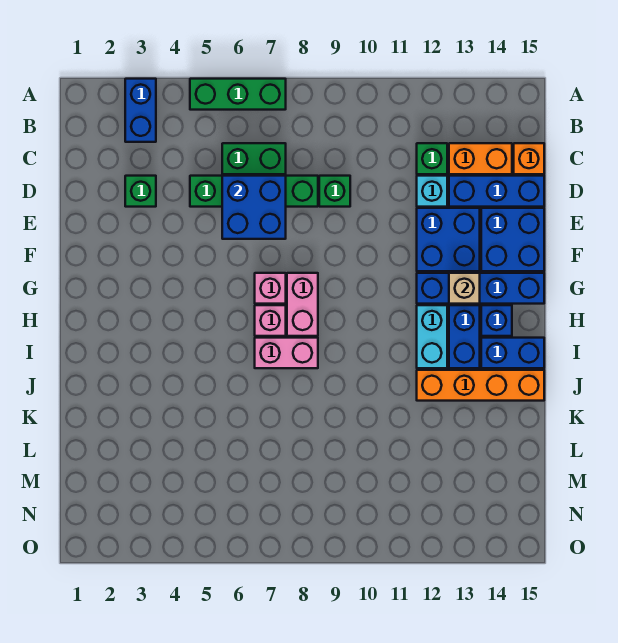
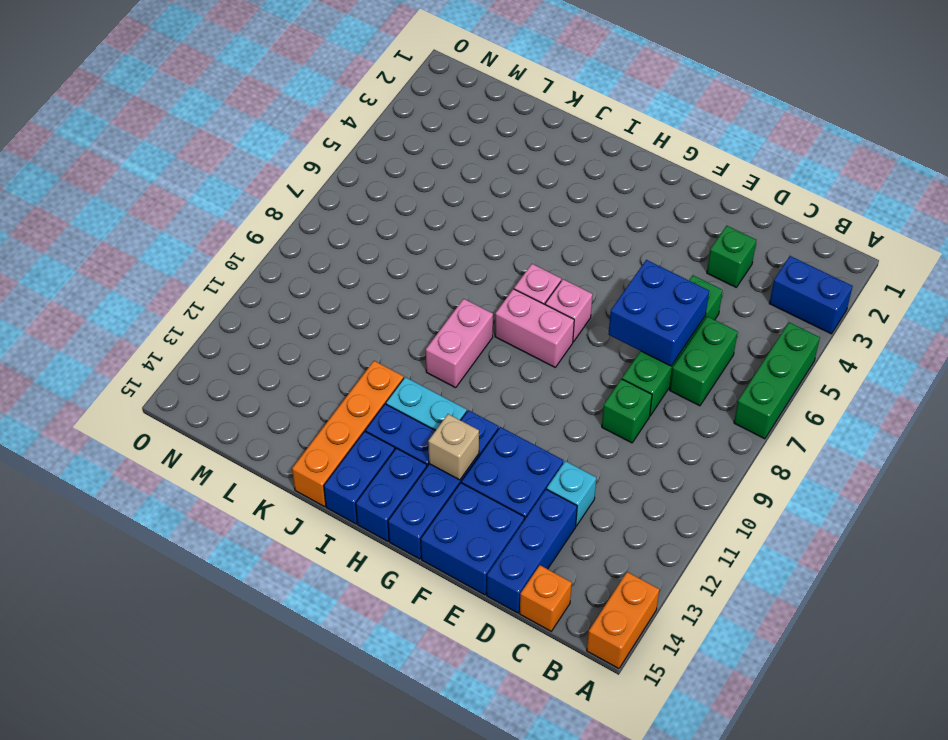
green 1x1 brick [417,143,447,174] -> none
orange 1x2 brick [449,143,512,174] -> orange 1x2 brick moved to [587,572,659,669]
blue 1x1 brick [481,305,512,336] -> blue 1x2 brick [356,448,427,541]
pink 1x2 brick [255,338,318,368] -> pink 1x2 brick moved to [426,299,493,388]

